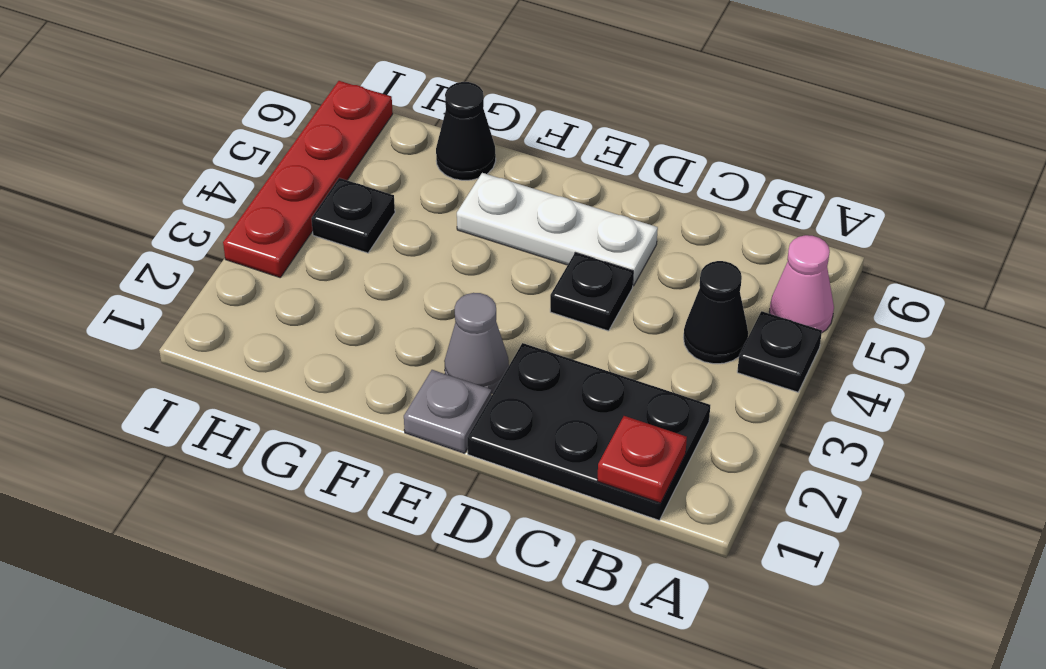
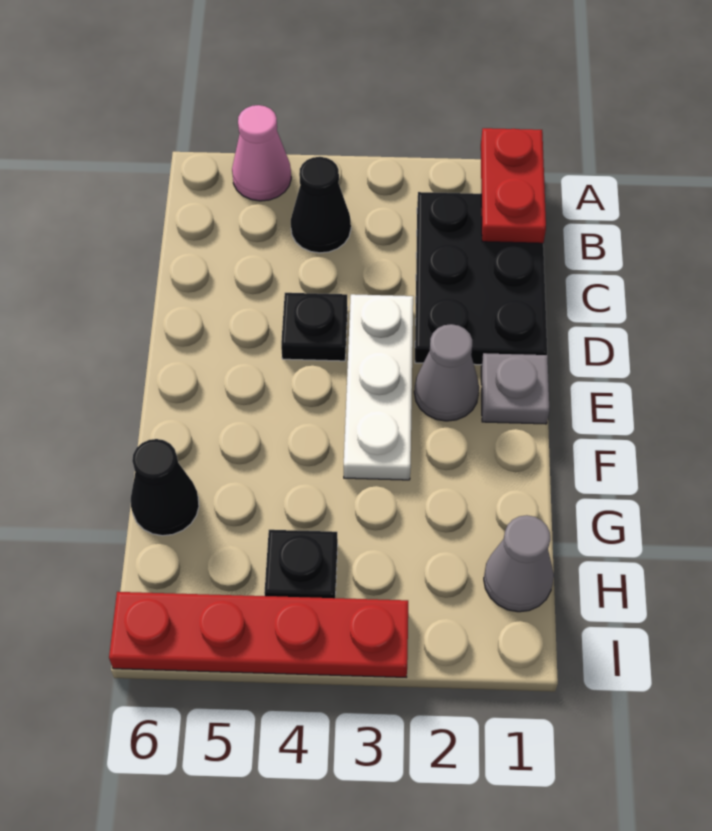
black 1x1 plate [737,311,822,392] -> none
red 1x1 plate [597,416,687,503] -> red 1x2 plate [481,128,546,243]
white 1x3 plate [457,173,658,286] -> white 1x3 plate moved to [344,294,413,480]
none -> grey 1x1 cone [484,515,554,612]

